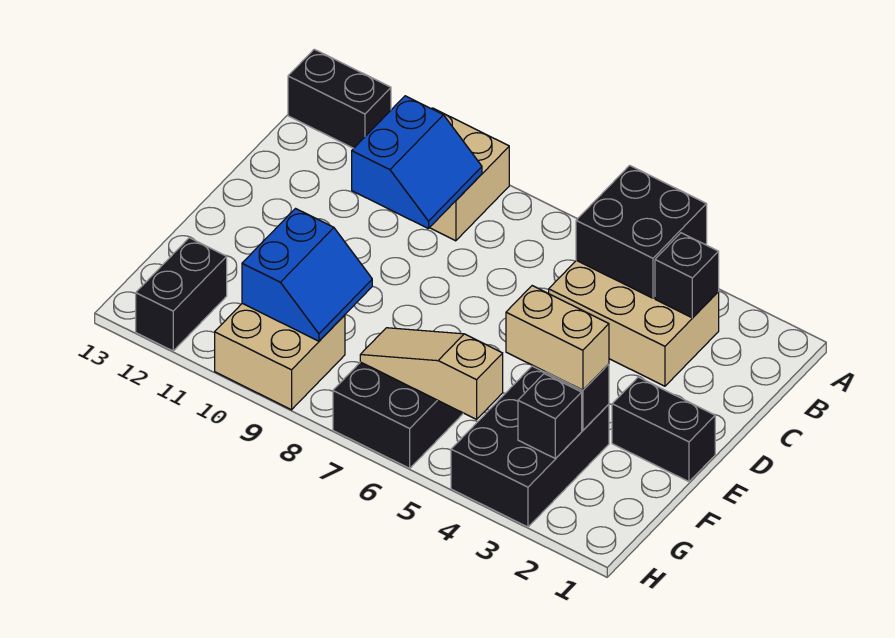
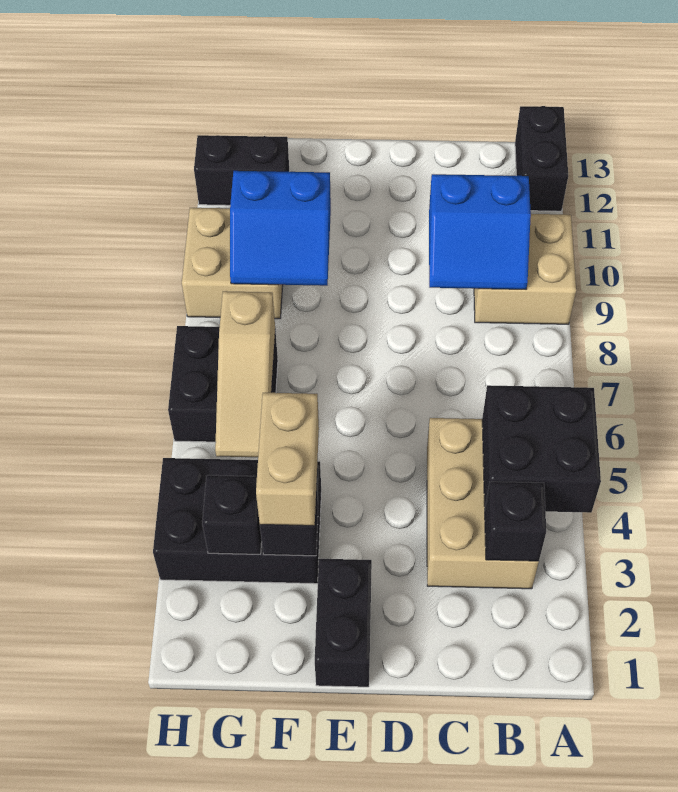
tan 1x3 slope [360,328,503,419] -> tan 1x3 slope turned to [215,291,275,457]

